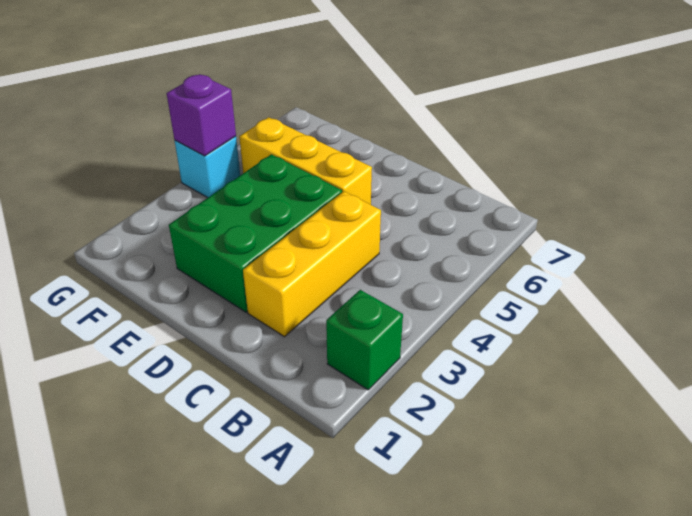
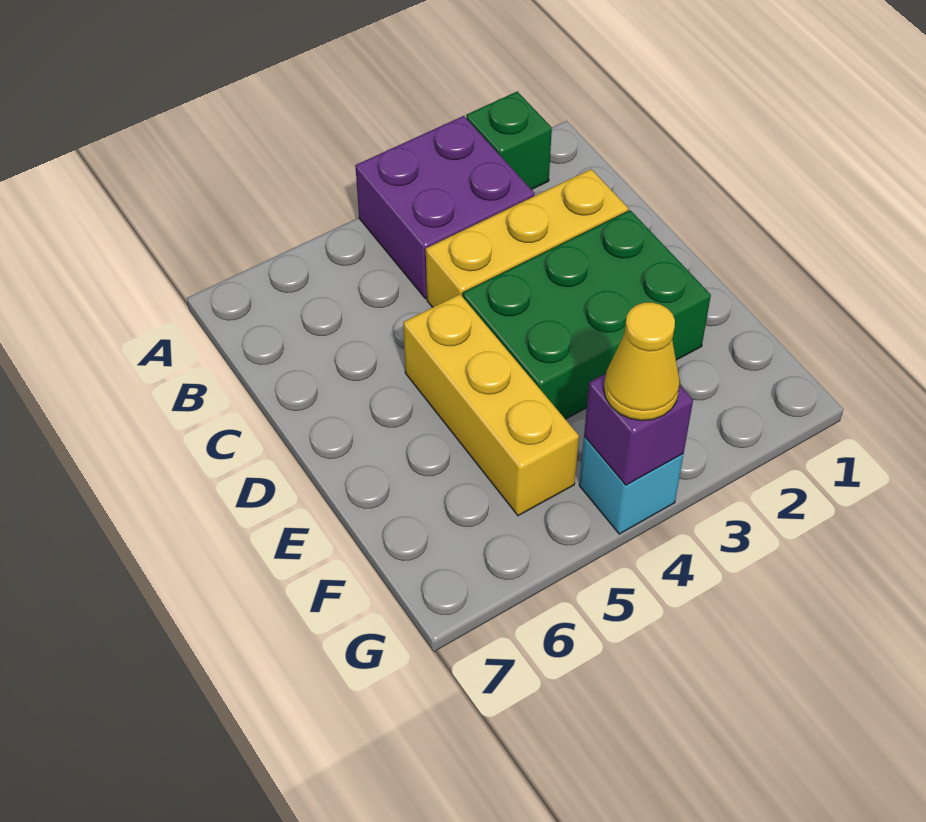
none -> purple 2x2 brick [355,116,535,299]
none -> yellow 1x1 cone [604,302,680,421]

